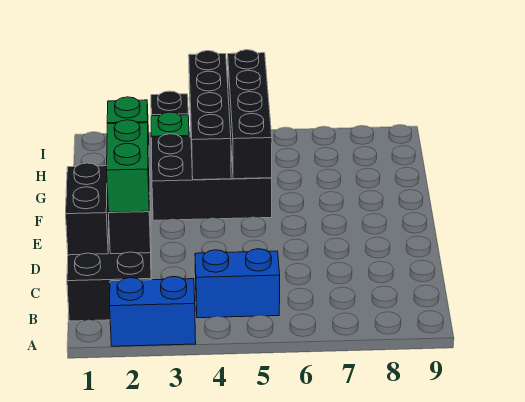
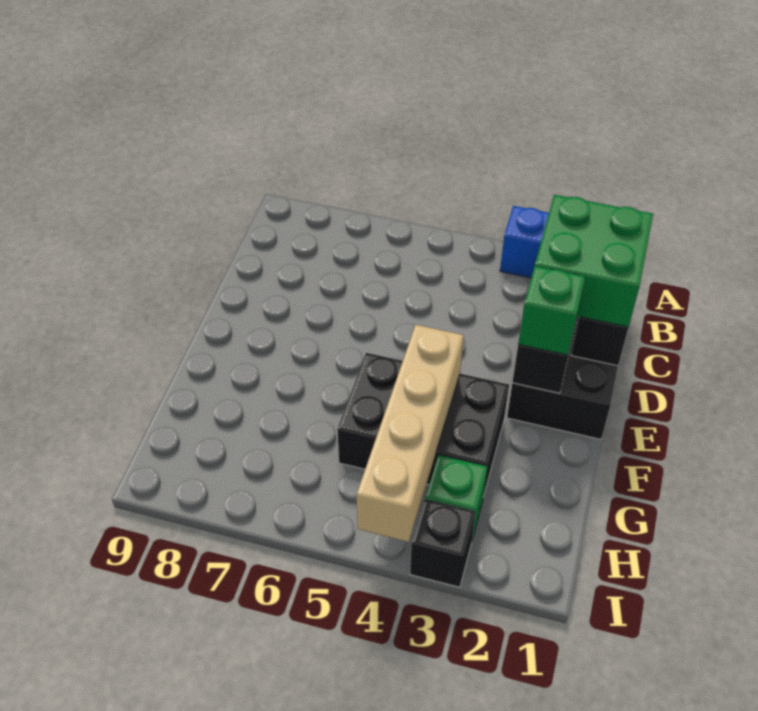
blue 1x2 brick [195,249,280,318] -> none
green 1x2 brick [107,120,149,212] -> green 2x2 brick [535,195,653,327]
black 1x4 brick [189,51,231,180] -> tan 1x4 brick [357,325,464,542]
black 1x4 brick [228,50,272,179] -> none

